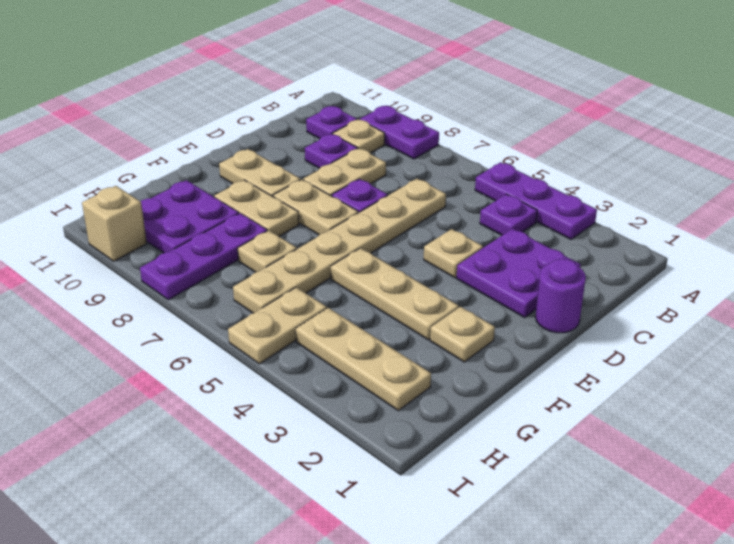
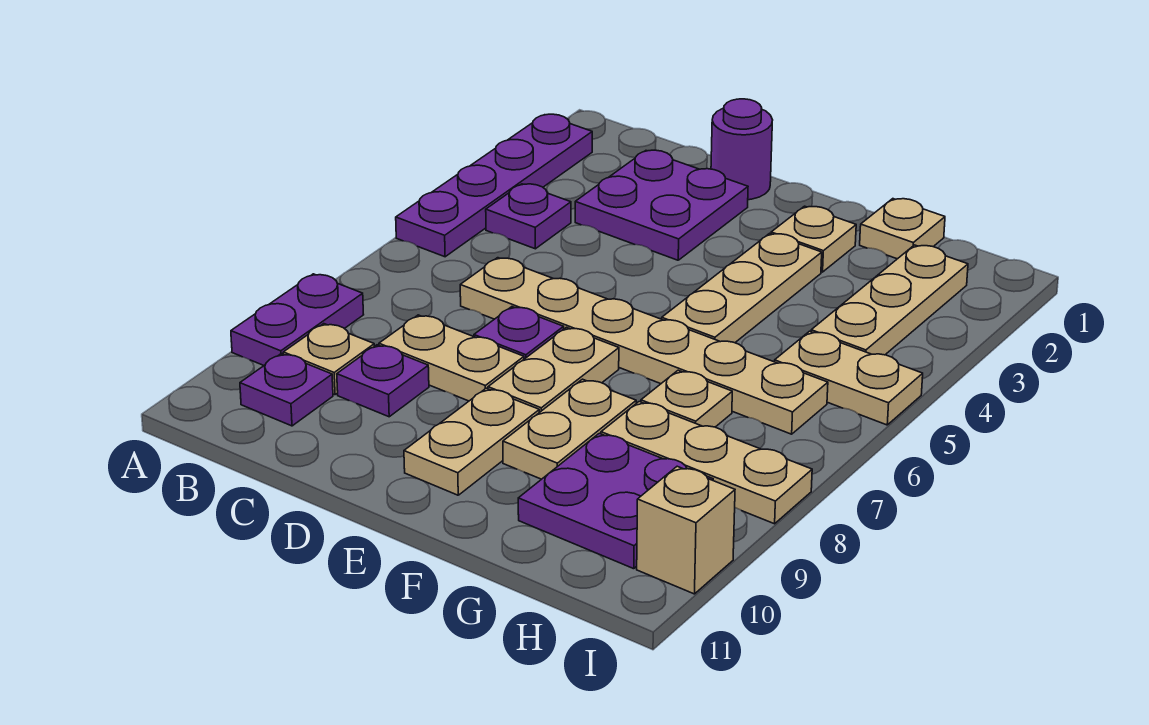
purple 1x3 plate [475,162,597,239] -> purple 1x4 plate [396,114,592,257]
tan 1x1 plate [424,229,483,278] -> tan 1x1 plate moved to [860,199,945,259]
purple 1x3 plate [140,213,267,300] -> tan 1x3 plate [601,402,812,524]

